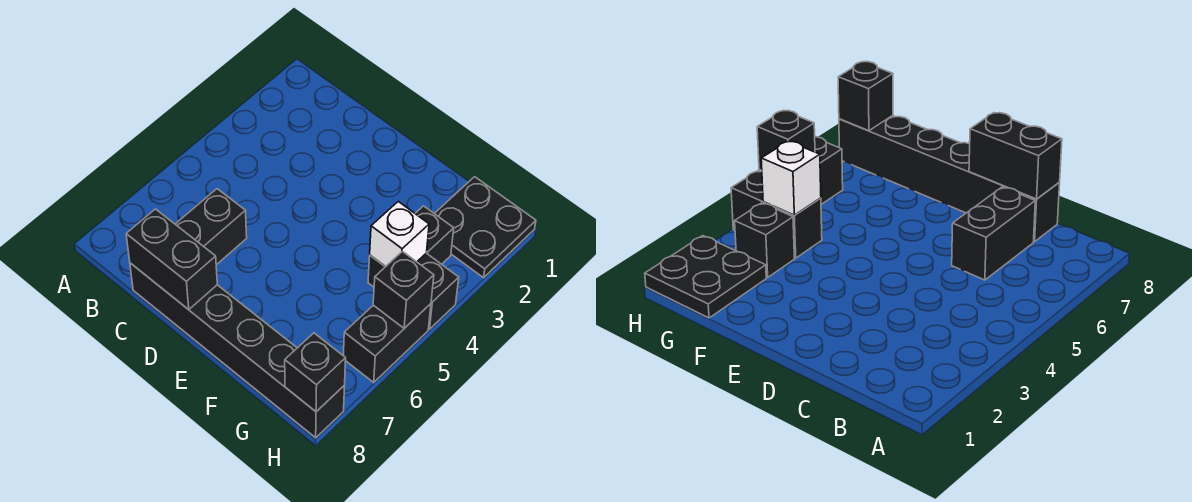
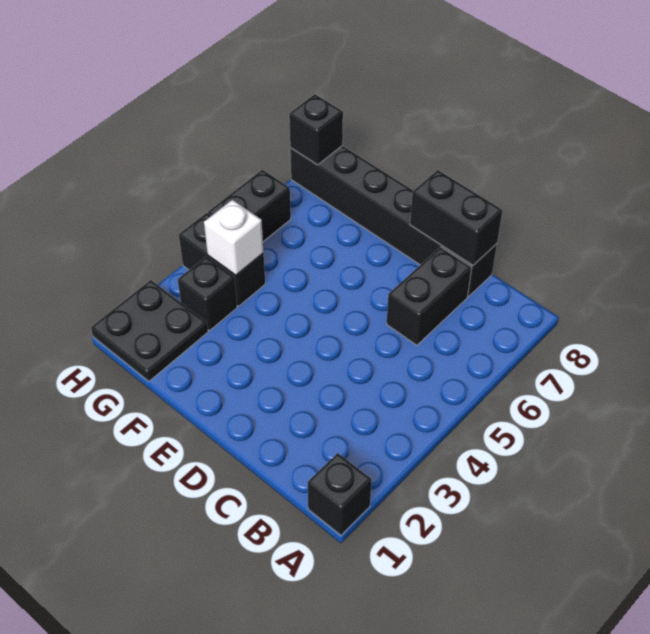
black 1x1 brick [373,251,434,328] -> black 1x1 brick moved to [308,453,371,535]

